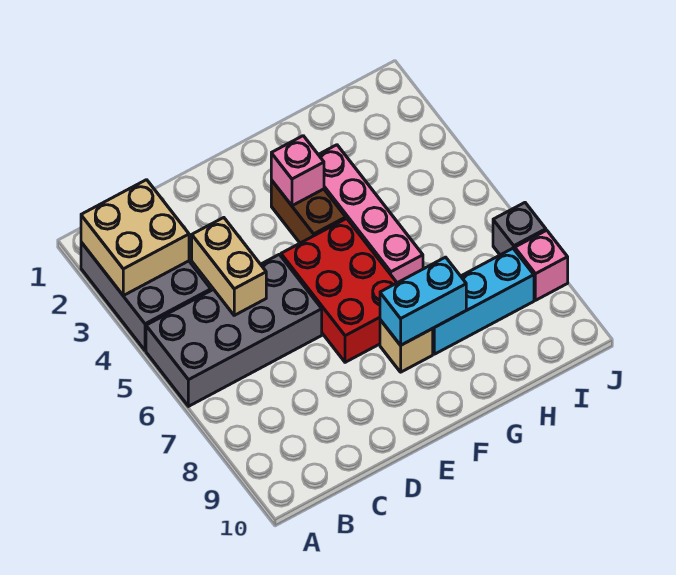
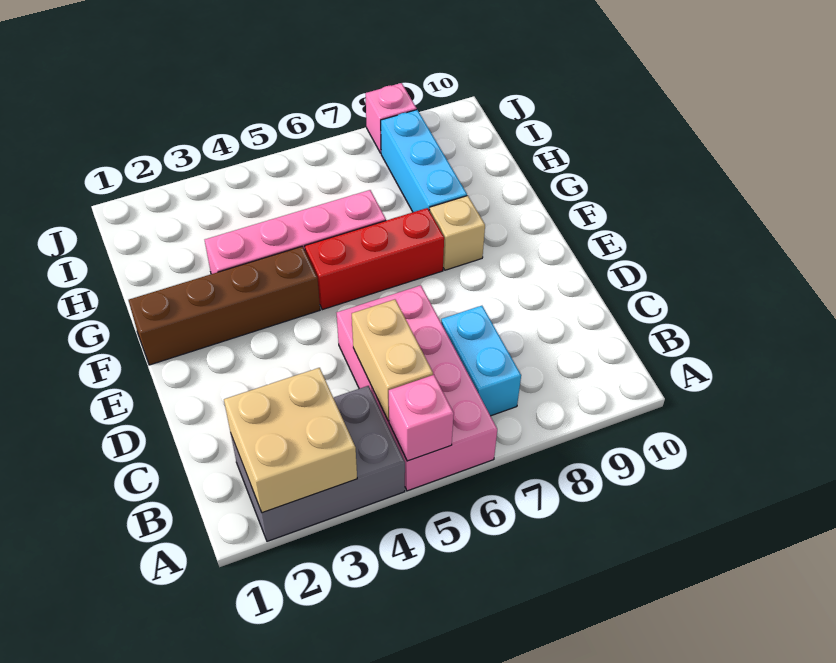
grey 2x4 brick [146,255,322,406] -> pink 2x4 brick [337,285,497,491]
tan 1x2 brick [192,218,266,315] -> tan 1x2 brick turned to [352,299,433,421]
red 2x3 brick [281,218,397,362] -> red 1x3 brick [305,208,444,310]
brown 1x2 brick [271,180,346,243] -> brown 1x4 brick [129,246,320,365]
pink 1x1 brick [271,136,324,206] -> pink 1x1 brick moved to [389,375,454,461]
cyan 1x2 brick [380,257,466,345] -> cyan 1x2 brick moved to [441,306,521,416]
grey 1x1 brick [493,203,546,255] -> none

